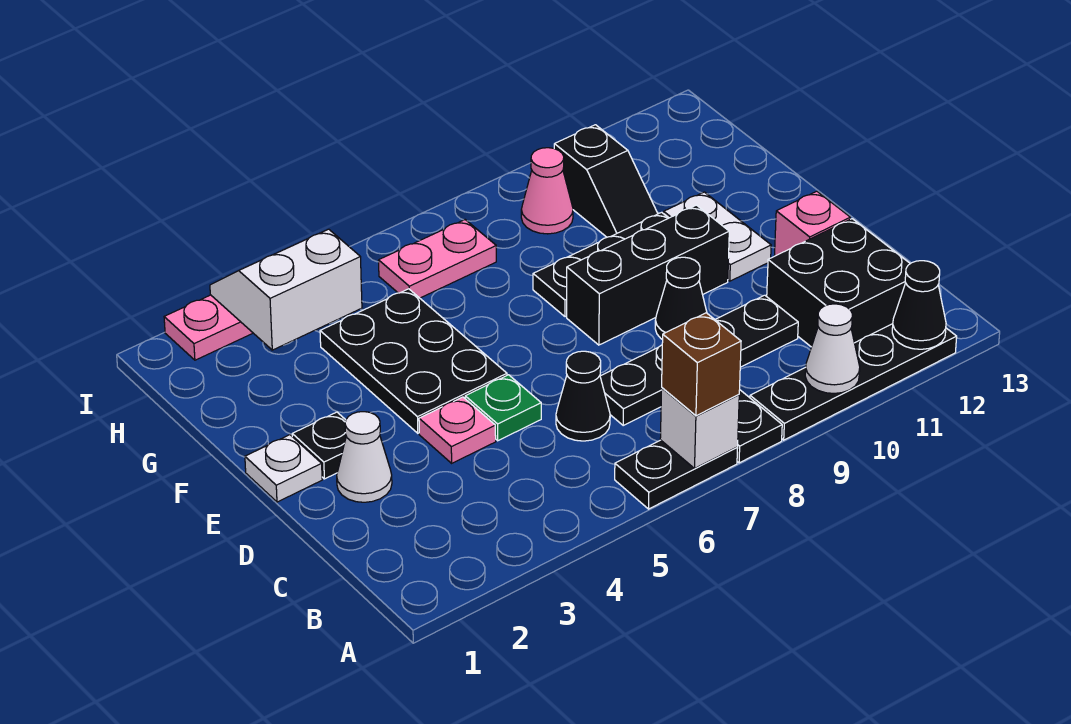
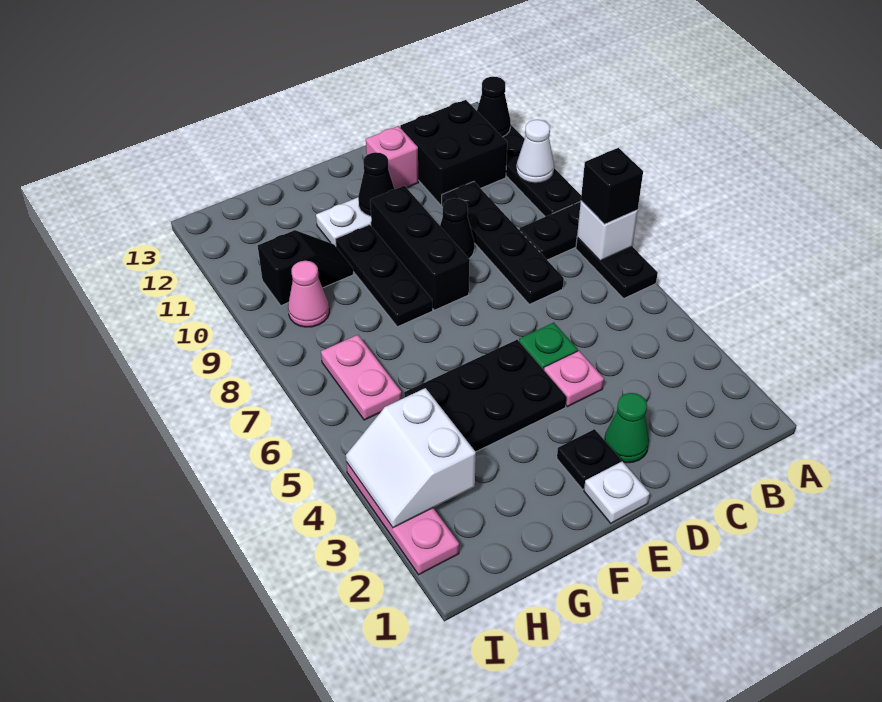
brown 1x1 brick [662,313,741,416] -> black 1x1 brick [581,148,643,224]
black 1x1 cone [556,351,610,441] -> black 1x1 cone moved to [358,152,394,216]
white 1x1 cone [337,412,392,502] -> green 1x1 cone [604,393,649,463]

